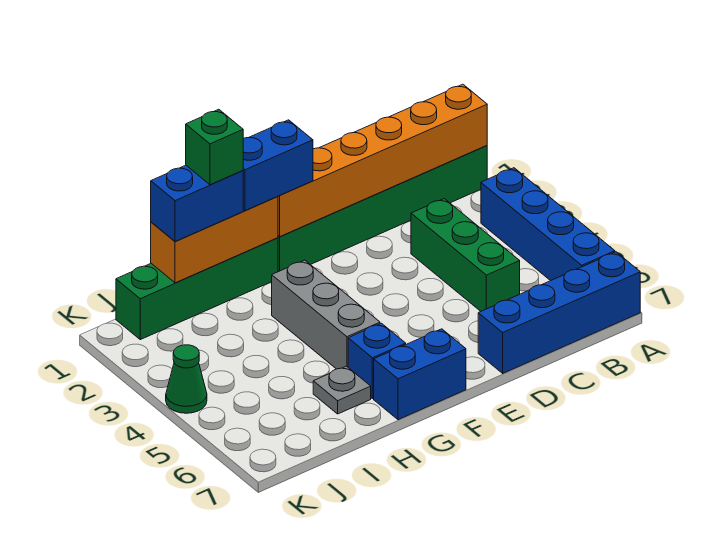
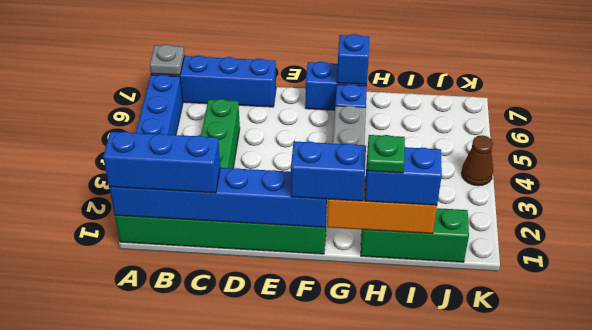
orange 1x6 brick [278,84,487,237] -> blue 1x6 brick [109,168,327,227]
none -> blue 1x3 brick [103,132,220,193]
green 1x4 brick [116,238,278,340] -> green 1x3 brick [361,208,469,262]
none -> blue 1x1 brick [337,34,369,85]
green 1x1 brick [186,109,243,185] -> green 1x1 plate [367,135,405,173]
grey 1x1 plate [313,366,371,414] -> grey 1x1 plate moved to [150,45,185,75]
green 1x1 cone [166,345,207,413] -> brown 1x1 cone [461,135,493,186]

